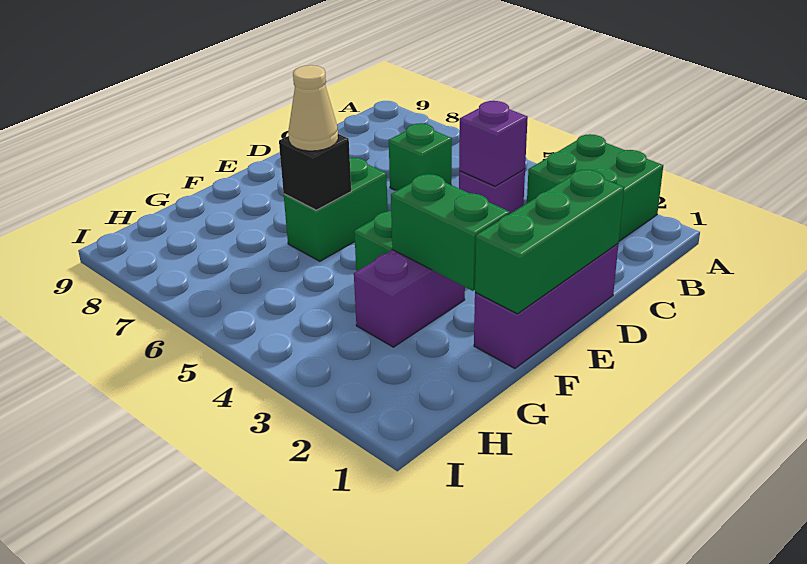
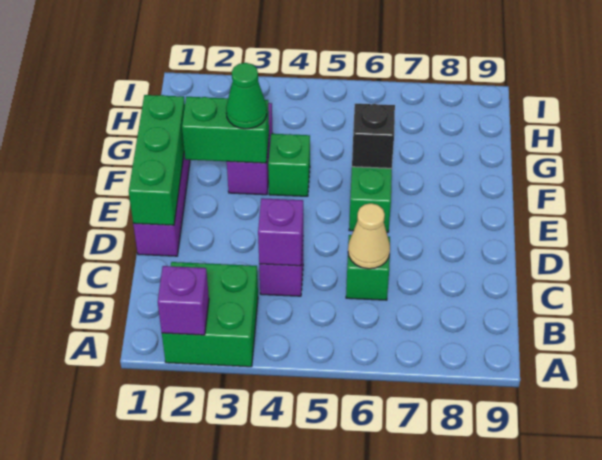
none -> purple 1x1 brick [158,266,209,335]
none -> green 1x1 cone [226,63,267,129]
tan 1x1 cone [288,65,338,151] -> tan 1x1 cone moved to [348,203,390,269]

